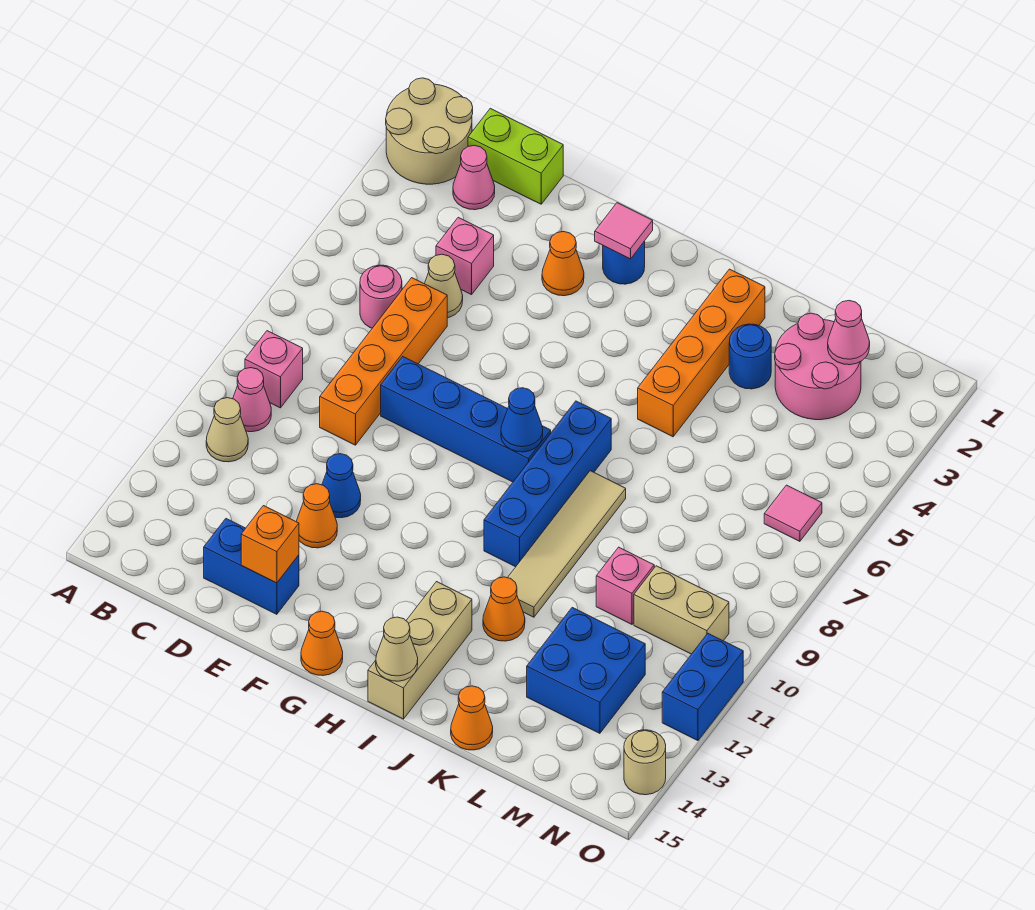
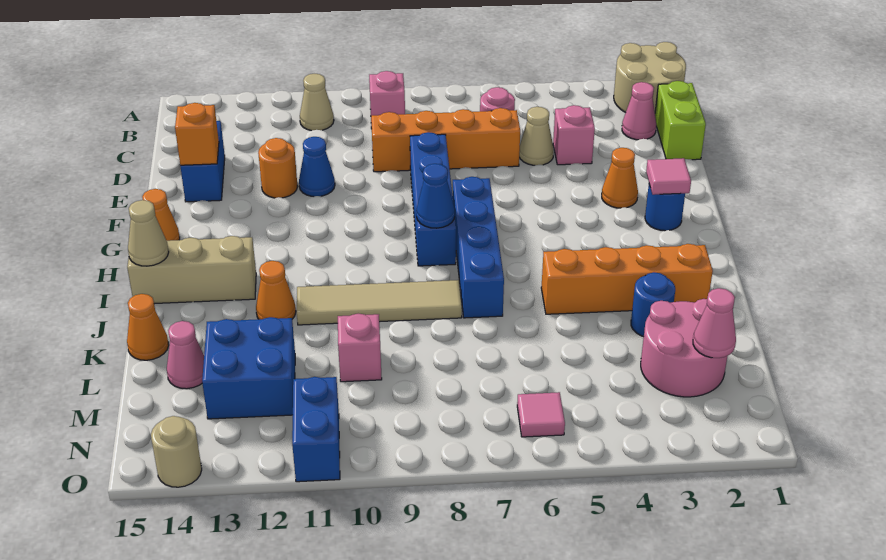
pink 1x1 cone [233,368,271,432] -> pink 1x1 cone moved to [167,321,204,389]
orange 1x1 cone [296,484,337,548] -> orange 1x1 round brick [258,138,297,198]
blue 1x4 brick [484,401,611,567] -> blue 1x4 brick turned to [453,177,504,318]
tan 1x2 brick [634,566,729,654] -> none
blue 1x2 brick [662,634,743,741] -> blue 1x2 brick turned to [292,377,340,482]

